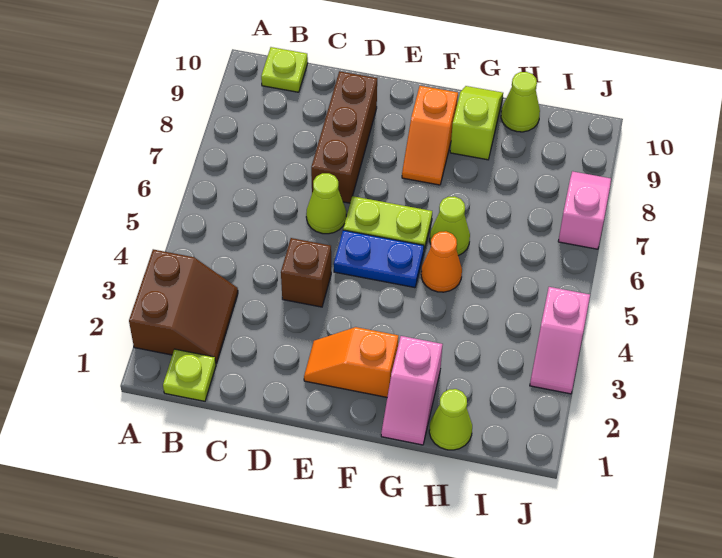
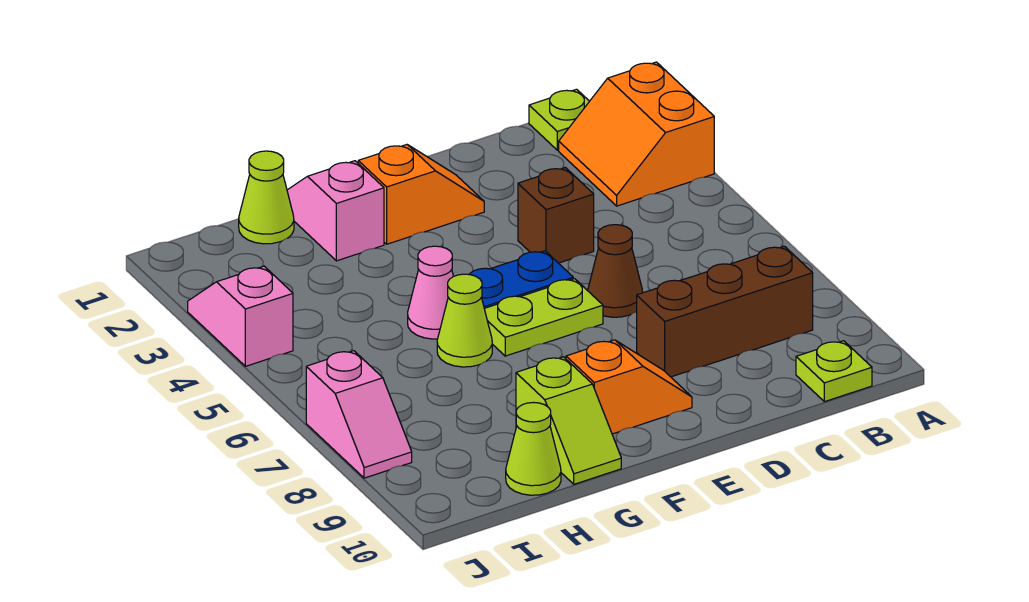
brown 2x2 slope [129,249,238,363] -> orange 2x2 slope [559,62,714,206]
lime 1x1 cone [306,173,346,234] -> brown 1x1 cone [588,225,643,317]
brown 1x3 brick [311,71,377,203] -> brown 1x3 brick turned to [637,246,813,377]
orange 1x2 slope [402,86,458,185] -> orange 1x2 slope turned to [566,340,692,434]
orange 1x1 cone [421,231,462,292] -> pink 1x1 cone [408,246,453,339]

